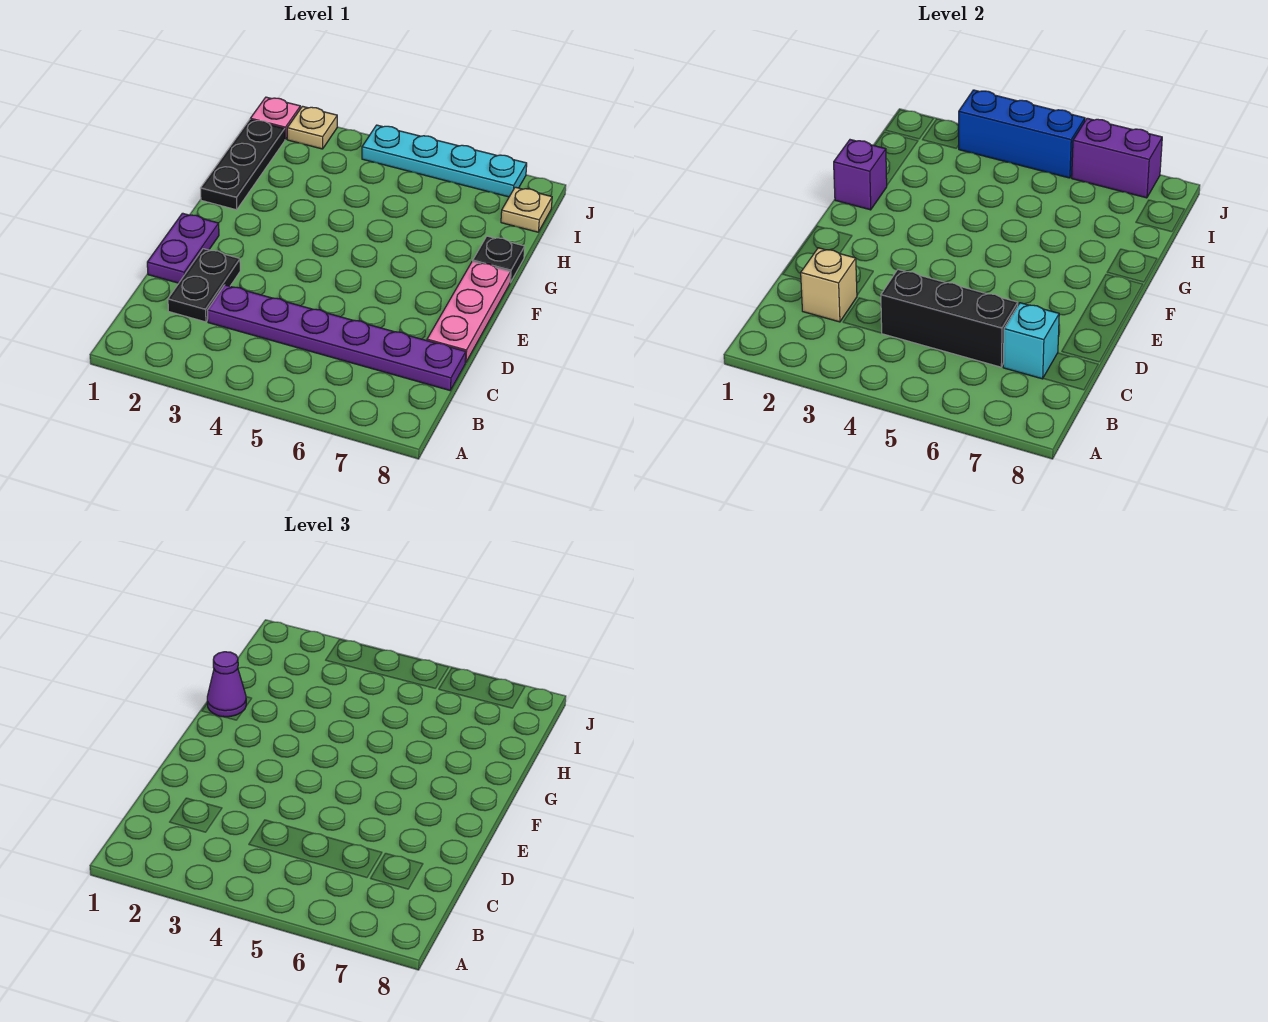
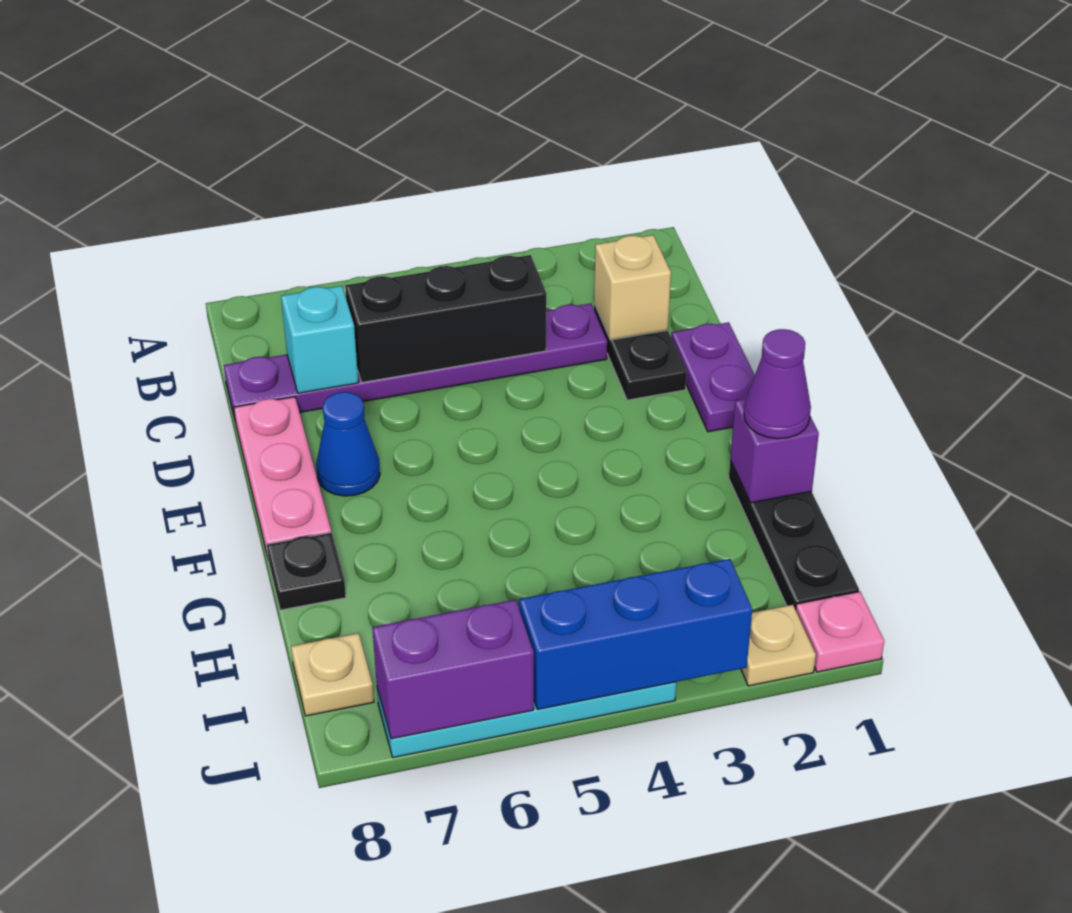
none -> blue 1x1 cone [316,392,380,496]

